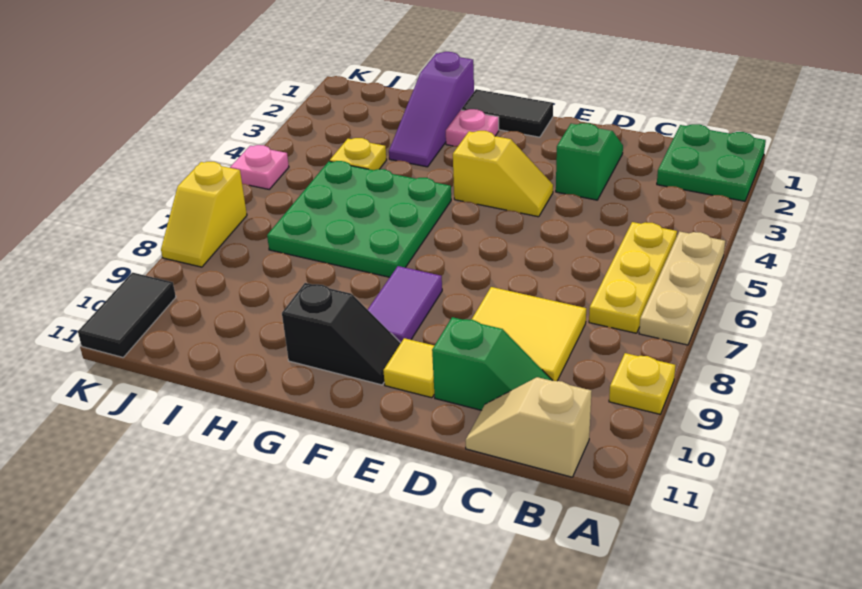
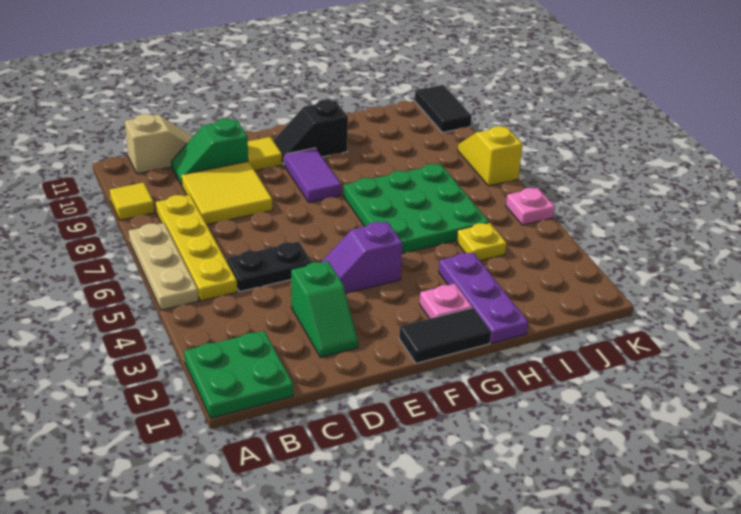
yellow 1x1 plate [609,353,675,414] -> yellow 1x1 tile [110,182,154,220]
yellow 1x3 plate [589,222,677,333] -> yellow 1x4 plate [156,195,237,301]
none -> black 1x2 plate [227,242,312,292]
yellow 1x2 slope [453,131,553,217] -> purple 1x2 slope [320,222,403,293]
purple 1x3 slope [389,52,474,167] -> purple 1x3 plate [439,252,528,343]

